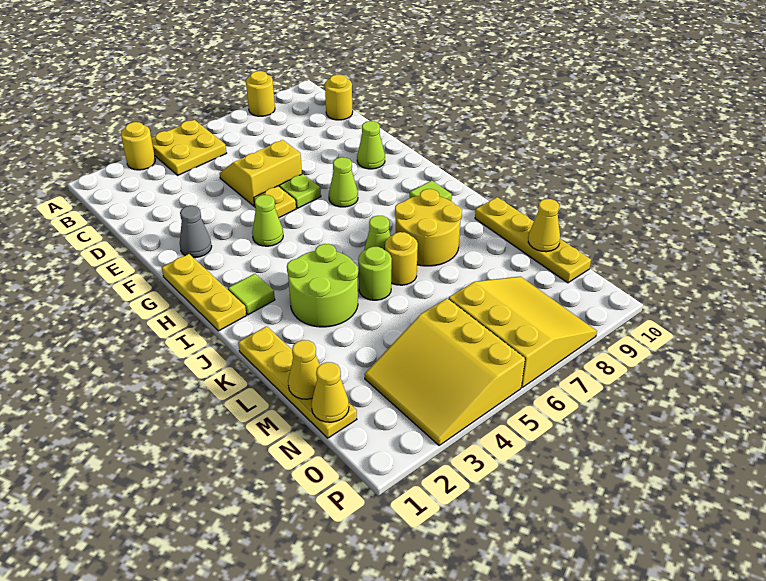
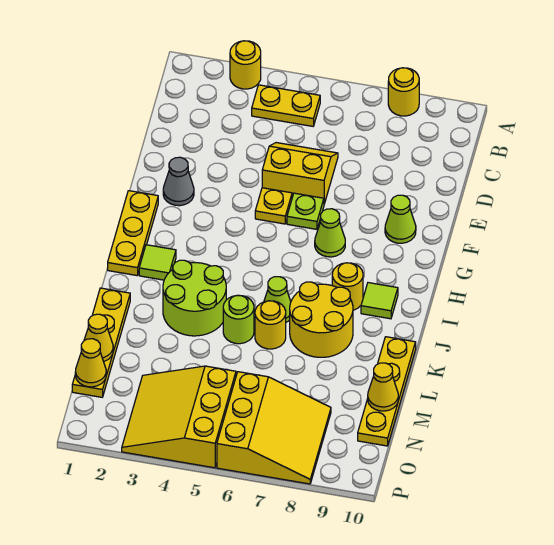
yellow 2x2 plate [151,120,226,175] -> yellow 1x2 plate [252,85,320,126]
yellow 1x1 round brick [325,75,353,120] -> yellow 1x1 round brick moved to [332,263,363,310]
lime 1x1 cone [252,195,283,246] -> none

